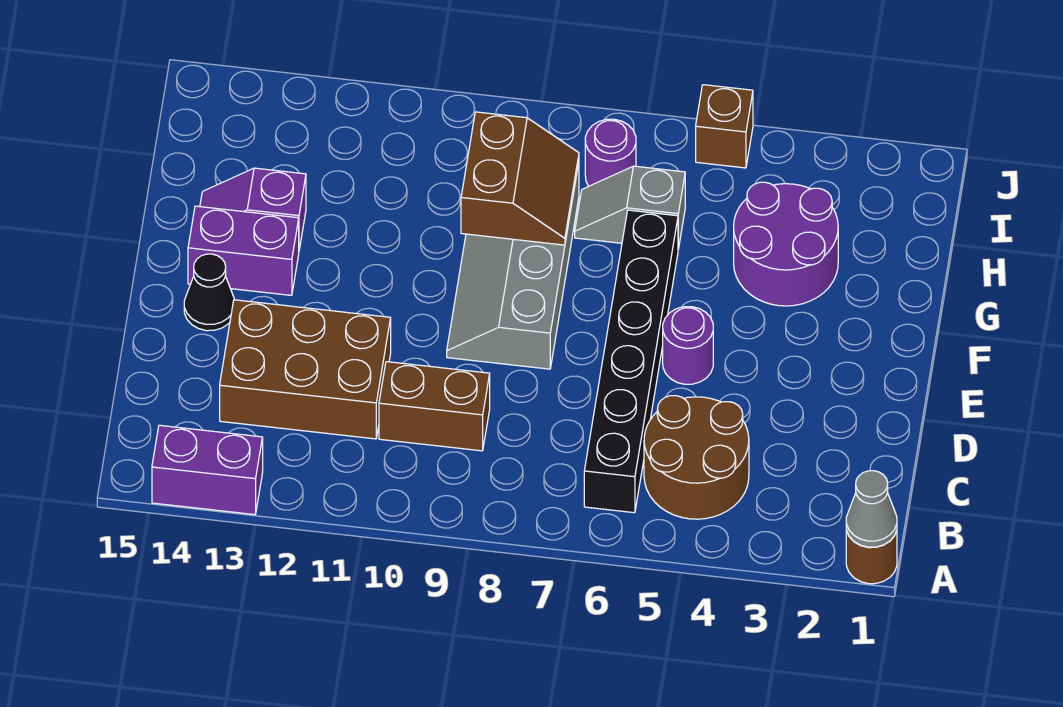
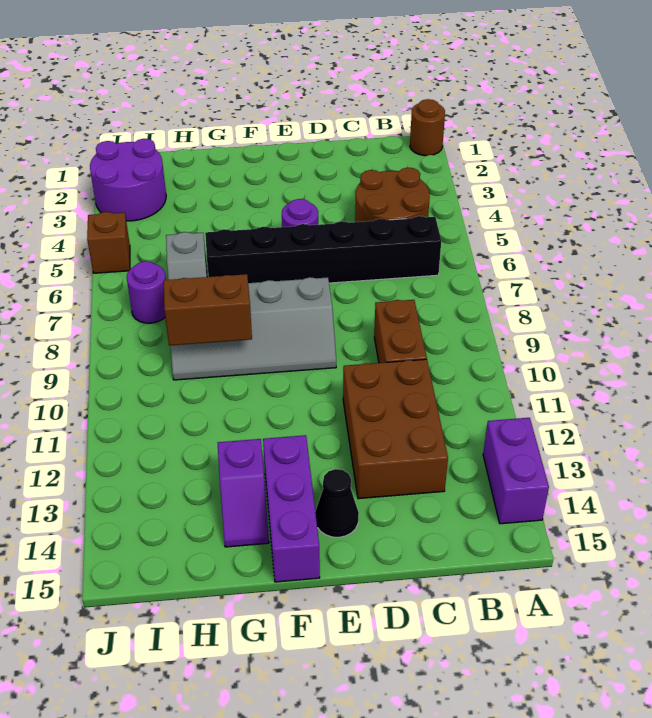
grey 1x1 cone [846,471,897,547] -> none
purple 1x2 brick [188,206,299,295] -> purple 1x3 brick [263,435,320,582]
purple 2x2 round brick [734,182,838,306] -> purple 2x2 round brick moved to [90,139,166,221]

